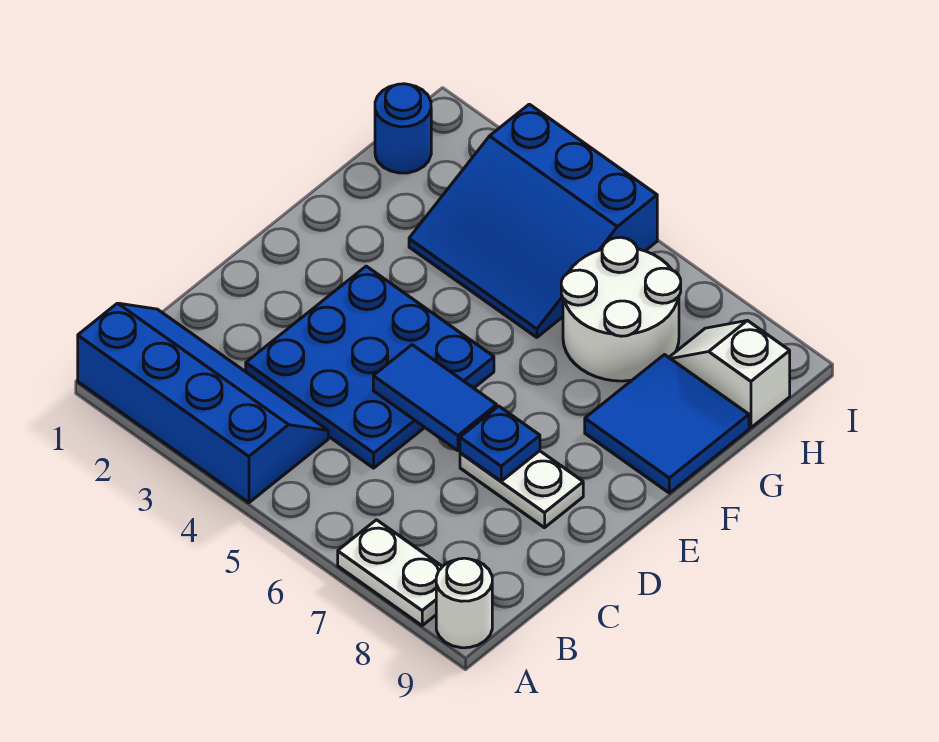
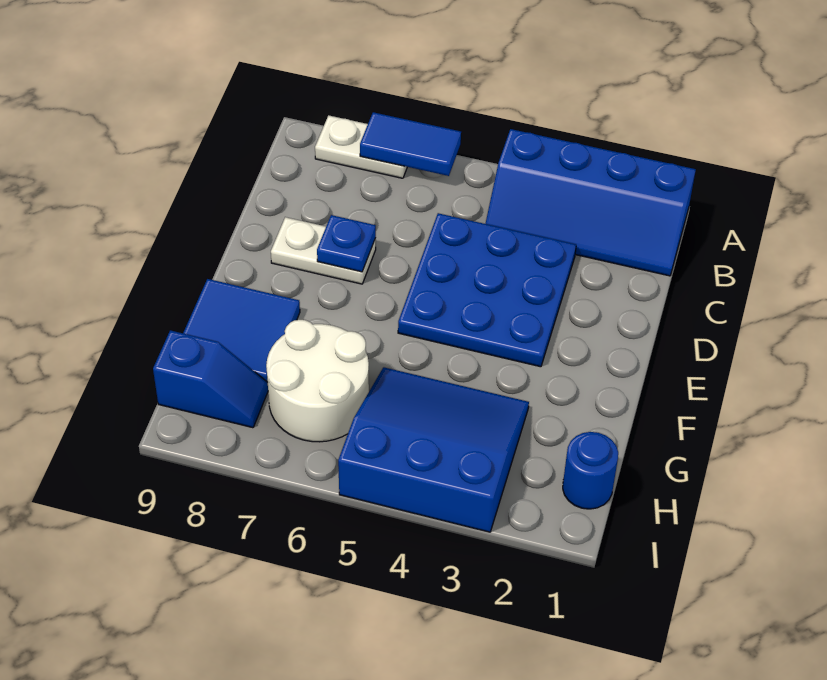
white 1x1 round brick [436,558,492,648] -> none
blue 1x2 tile [373,345,497,451] -> blue 1x2 tile moved to [360,112,461,176]
white 1x2 slope [669,321,790,428] -> blue 1x2 slope [153,330,268,428]

